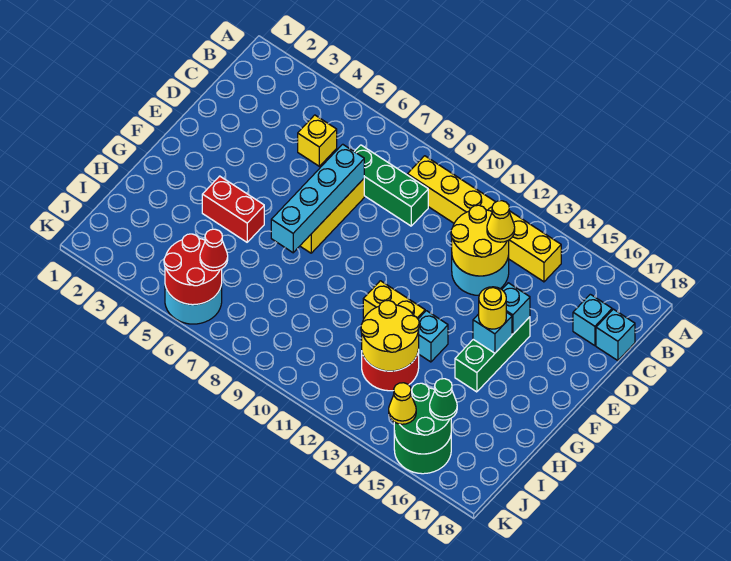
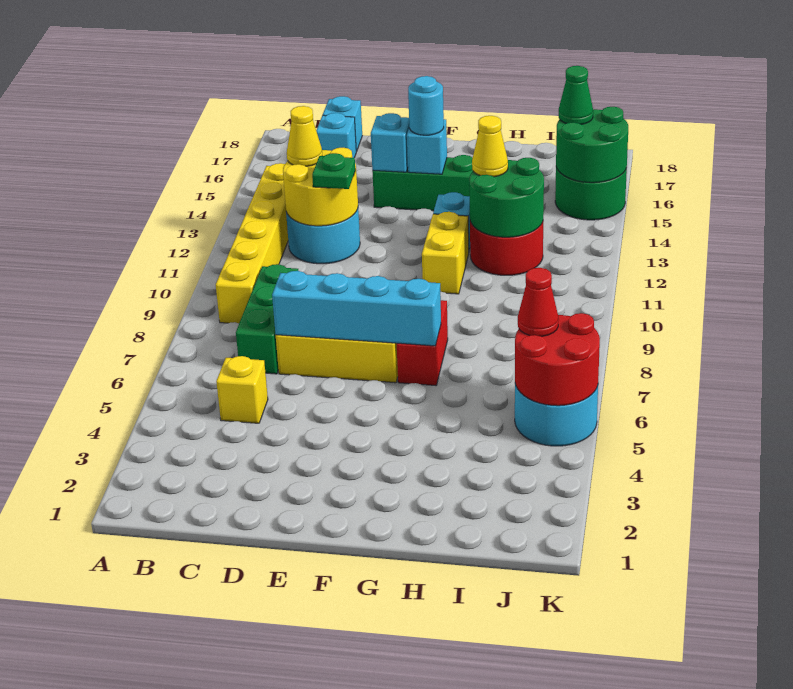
none -> green 1x1 plate [312,153,355,189]
yellow 1x1 round brick [479,287,506,329] -> cyan 1x1 round brick [408,76,444,135]
red 1x2 brick [202,176,264,242] -> red 1x2 brick moved to [397,300,448,385]
yellow 2x2 round brick [361,300,419,371] -> green 2x2 round brick [469,158,544,237]
yellow 1x1 cone [389,383,416,424] -> yellow 1x1 cone moved to [472,116,508,177]

